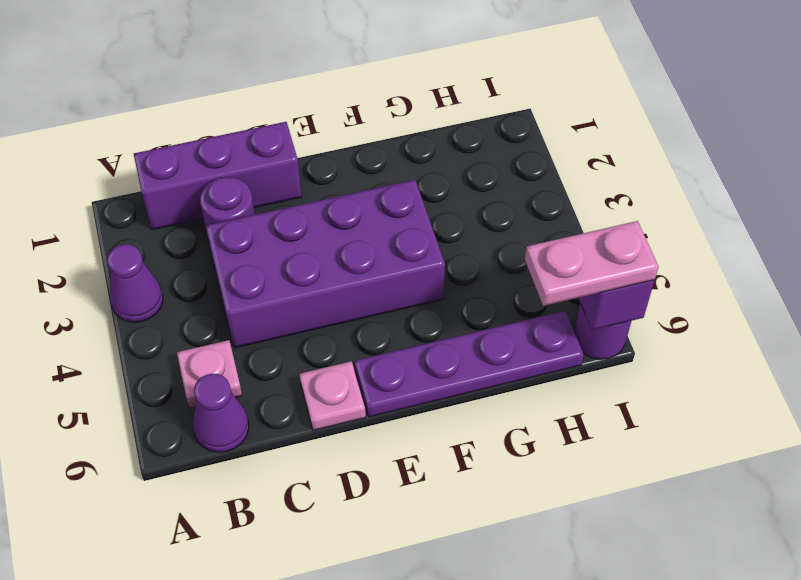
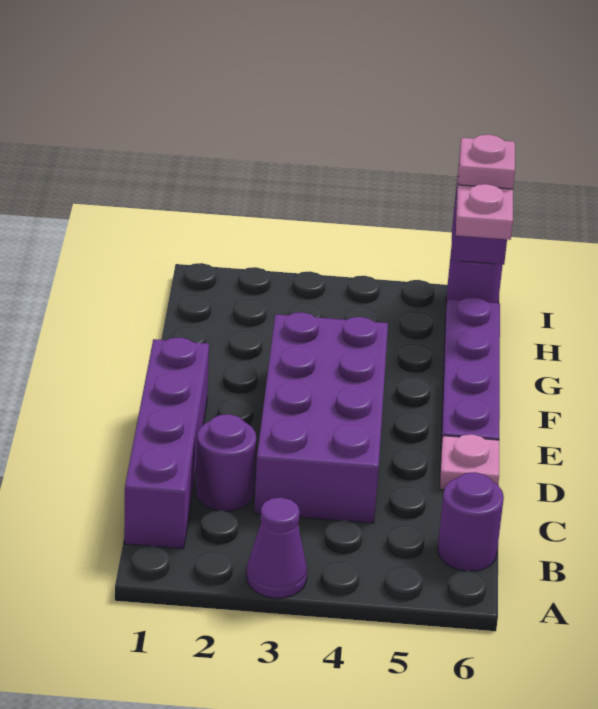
purple 1x3 brick [134,122,302,230] -> purple 1x4 brick [124,337,209,549]
pink 1x1 plate [177,340,242,408] -> pink 1x1 plate moved to [459,135,515,189]
purple 1x1 cone [193,374,249,452] -> purple 1x1 round brick [438,472,504,571]

